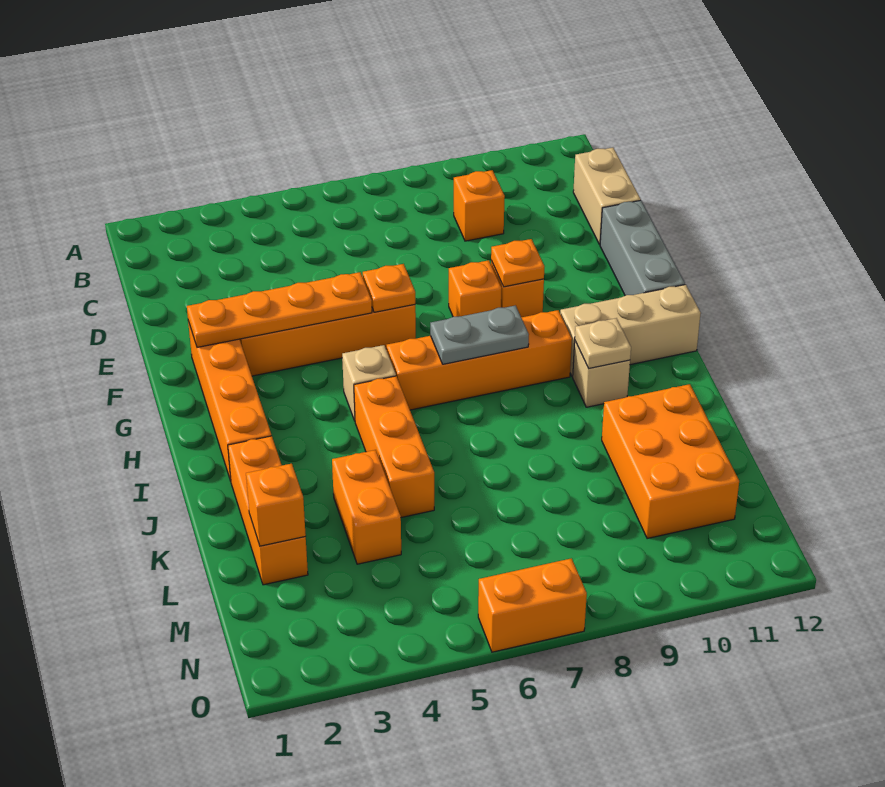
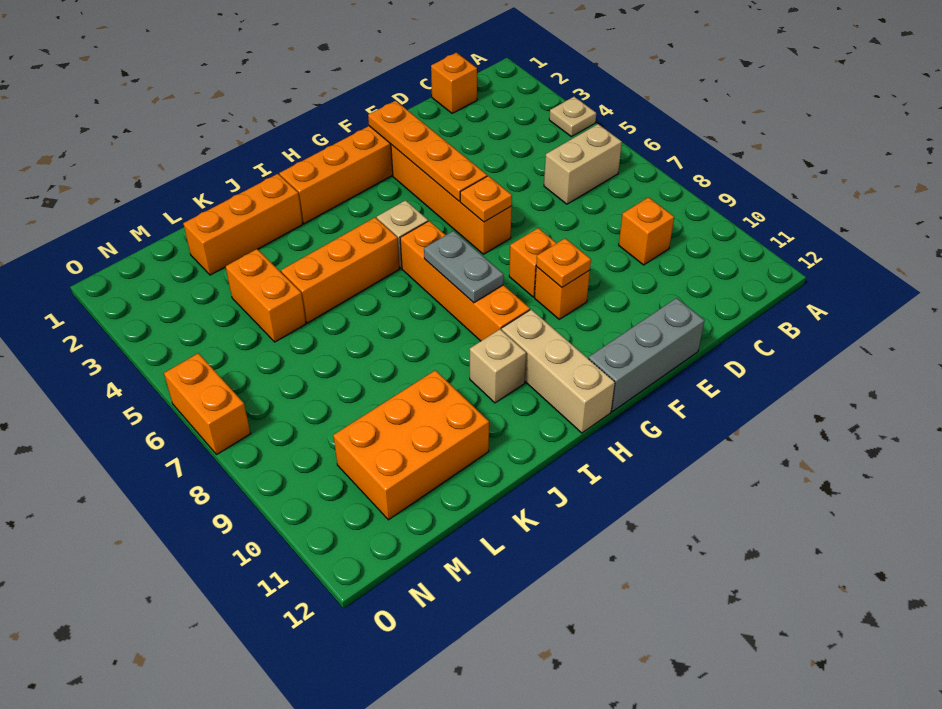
tan 1x2 brick [573,148,641,244] -> tan 1x2 brick moved to [544,124,622,204]
tan 1x1 plate [575,318,631,368] -> tan 1x1 plate moved to [549,97,596,137]
orange 1x2 brick [332,450,401,564] -> orange 1x2 brick turned to [226,249,306,342]
orange 1x1 brick [246,464,306,546] -> orange 1x1 brick moved to [431,53,477,113]

